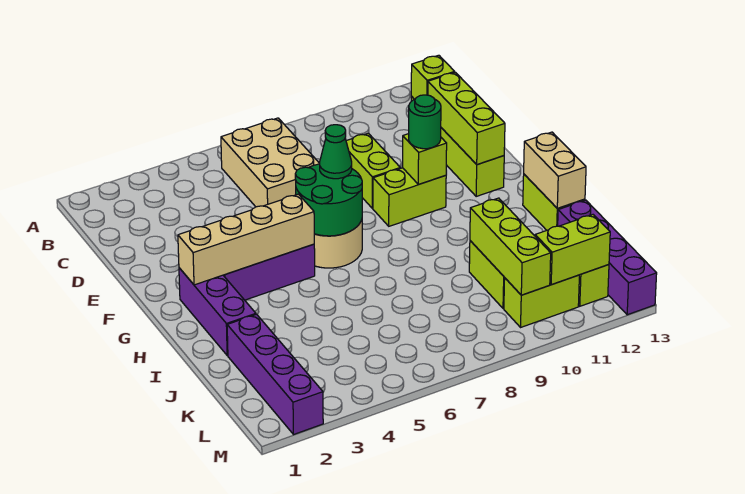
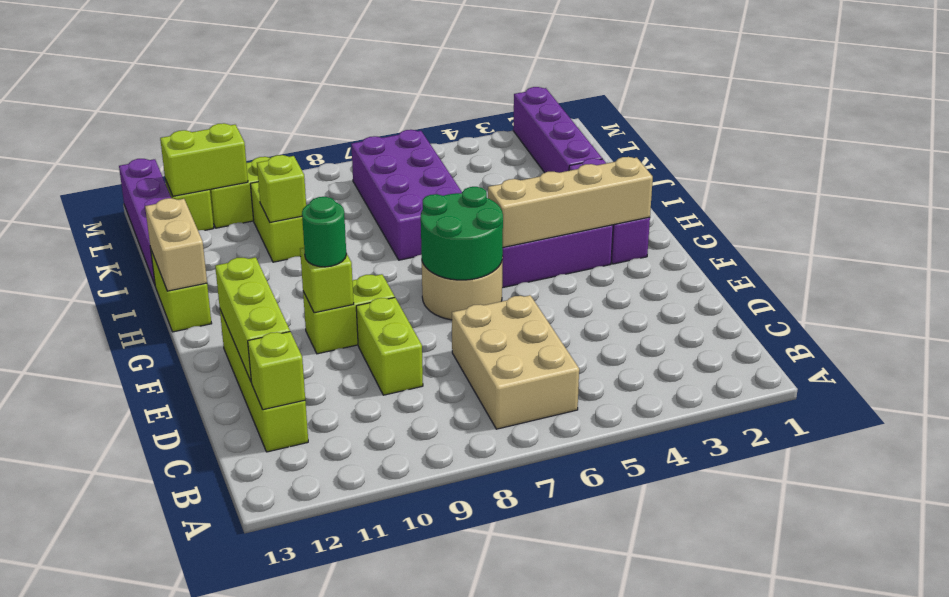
green 1x1 cone [320,125,352,179] -> none
none -> purple 2x4 brick [351,130,462,260]
lime 1x3 brick [470,198,551,295] -> lime 1x1 brick [257,155,306,222]

